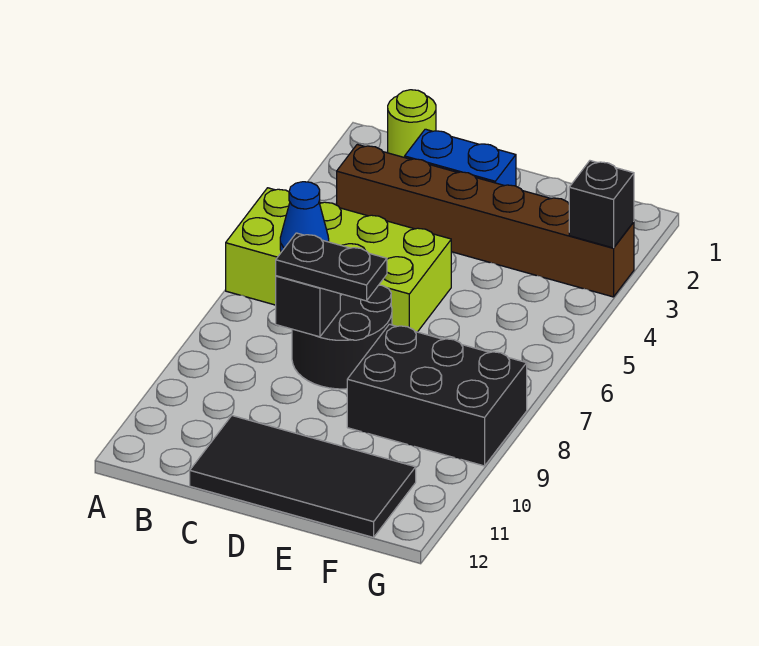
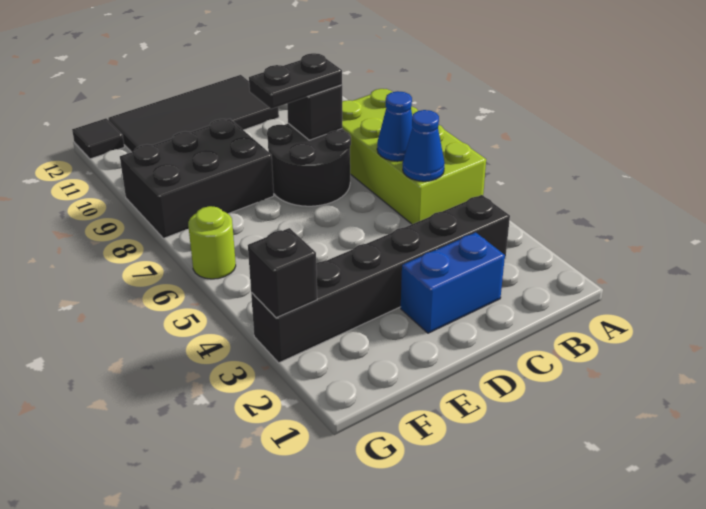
lime 2x4 brick [226,188,451,332] -> lime 2x4 brick turned to [342,89,486,224]
lime 1x1 round brick [388,90,436,158] -> lime 1x1 round brick moved to [188,206,236,279]
brown 1x6 brick [337,144,634,297] -> black 1x6 brick [251,195,510,363]
none -> blue 1x1 cone [403,110,445,181]
none -> black 1x1 tile [72,118,124,159]

